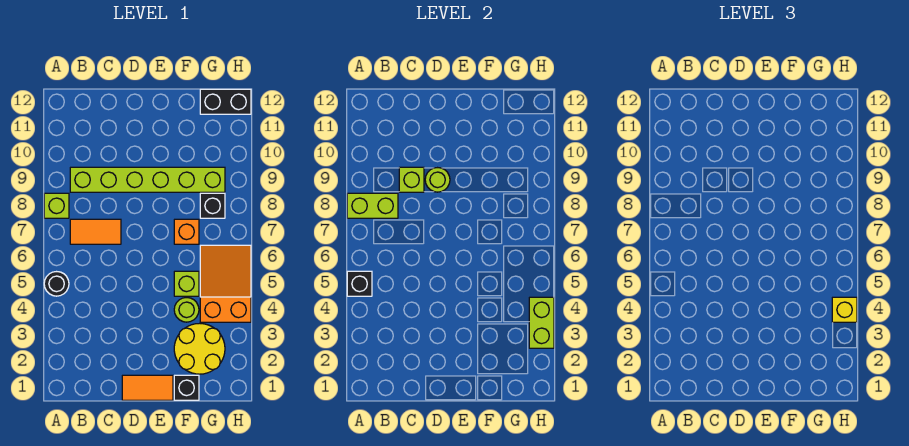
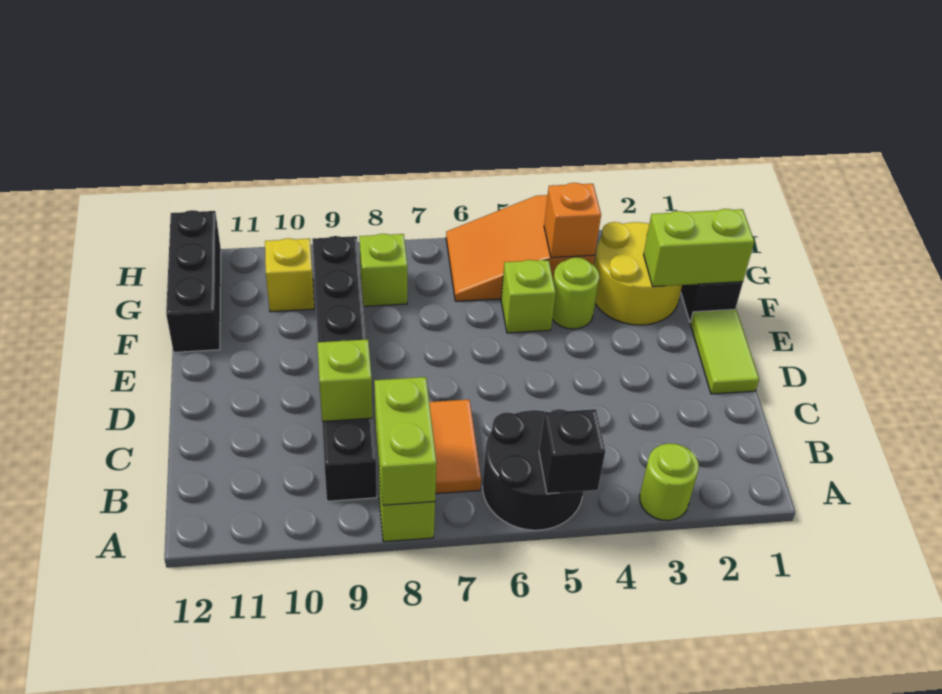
black 1x1 round brick [44,272,69,296] -> black 2x2 round brick [483,409,583,530]
lime 1x6 brick [70,167,225,192] -> black 1x6 brick [312,236,377,501]
orange 1x2 tile [122,375,173,400] -> lime 1x2 tile [690,309,759,394]
lime 1x1 round brick [425,168,450,192] -> lime 1x1 round brick moved to [640,443,699,521]
orange 1x1 brick [174,219,199,244] -> orange 1x1 brick moved to [544,183,601,258]
black 1x1 brick [200,193,225,218] -> lime 1x1 brick [359,234,408,306]
black 1x2 brick [200,89,251,114] -> black 1x3 brick [166,210,221,352]
lime 1x2 brick [529,297,554,348] -> lime 1x2 brick moved to [644,209,754,287]
yellow 1x1 brick [832,297,857,322] -> yellow 1x1 brick moved to [265,238,314,312]

